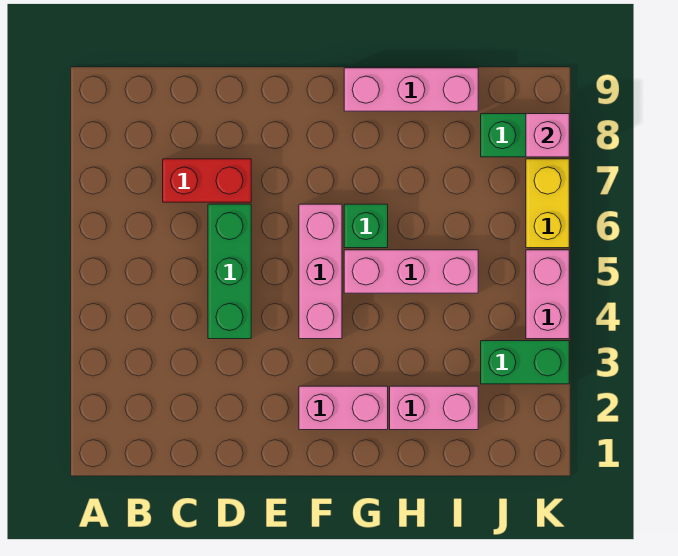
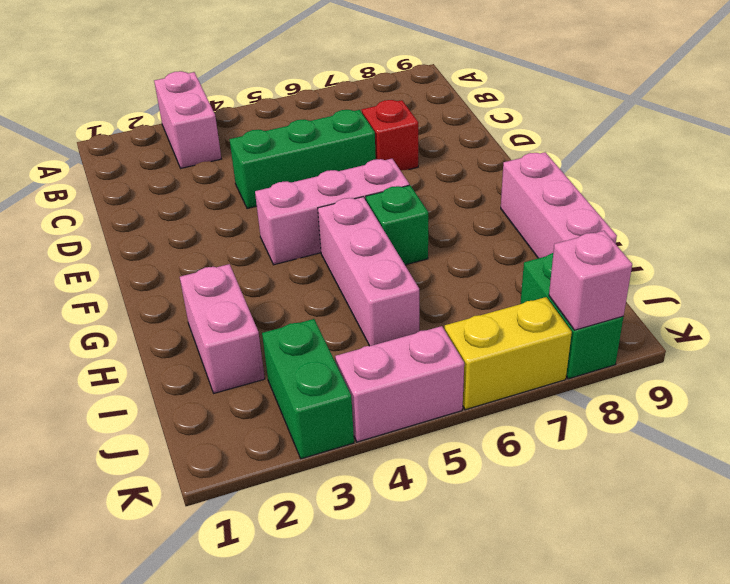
red 1x2 brick [163,159,251,202] -> red 1x1 brick [362,100,418,171]
pink 1x2 brick [299,386,388,430] -> pink 1x2 brick moved to [154,71,221,168]

